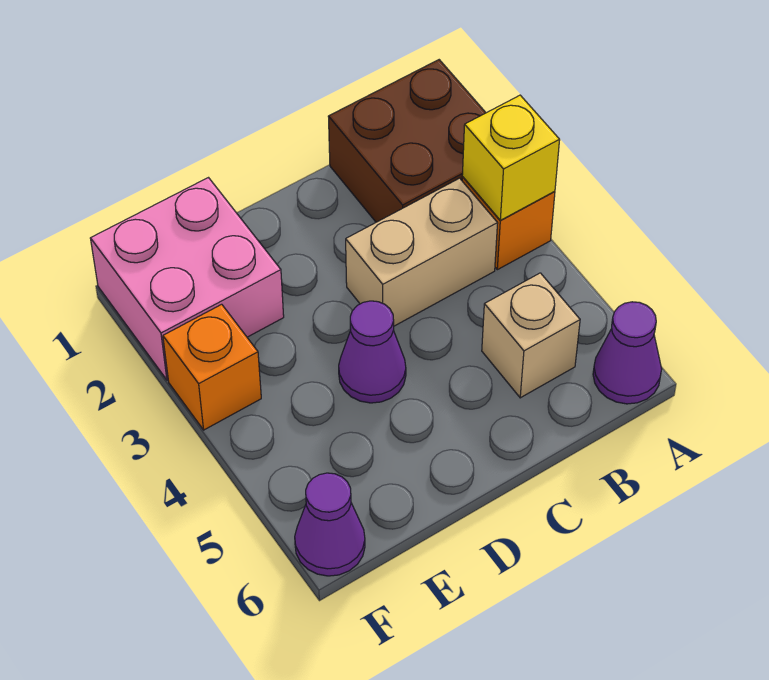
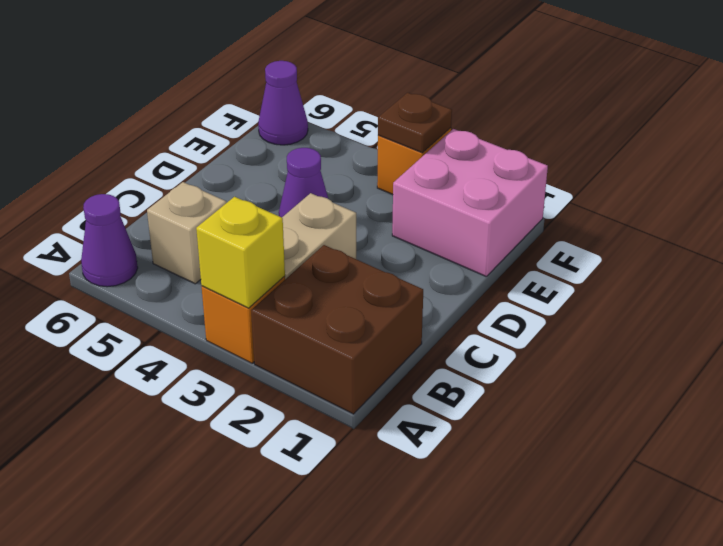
none -> brown 1x1 plate [378,93,452,153]

